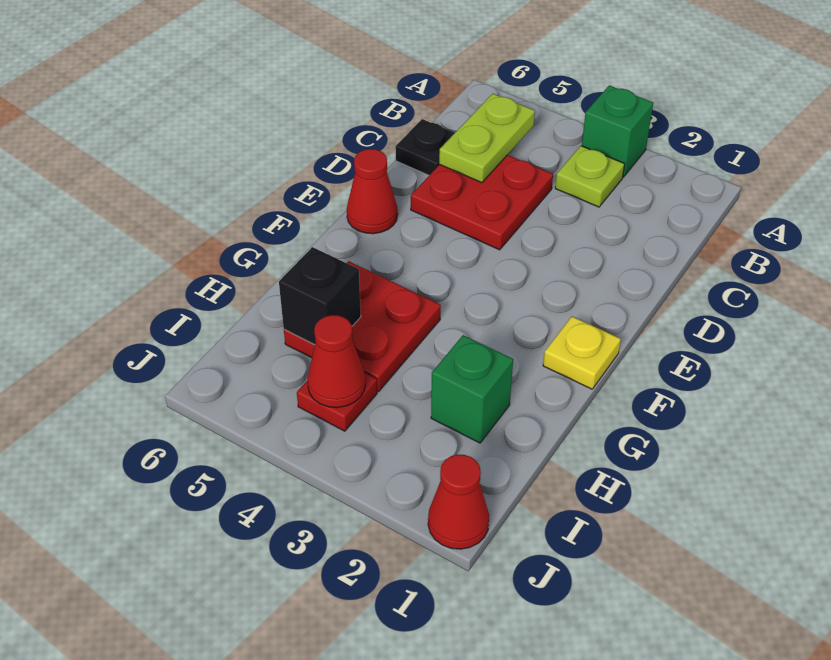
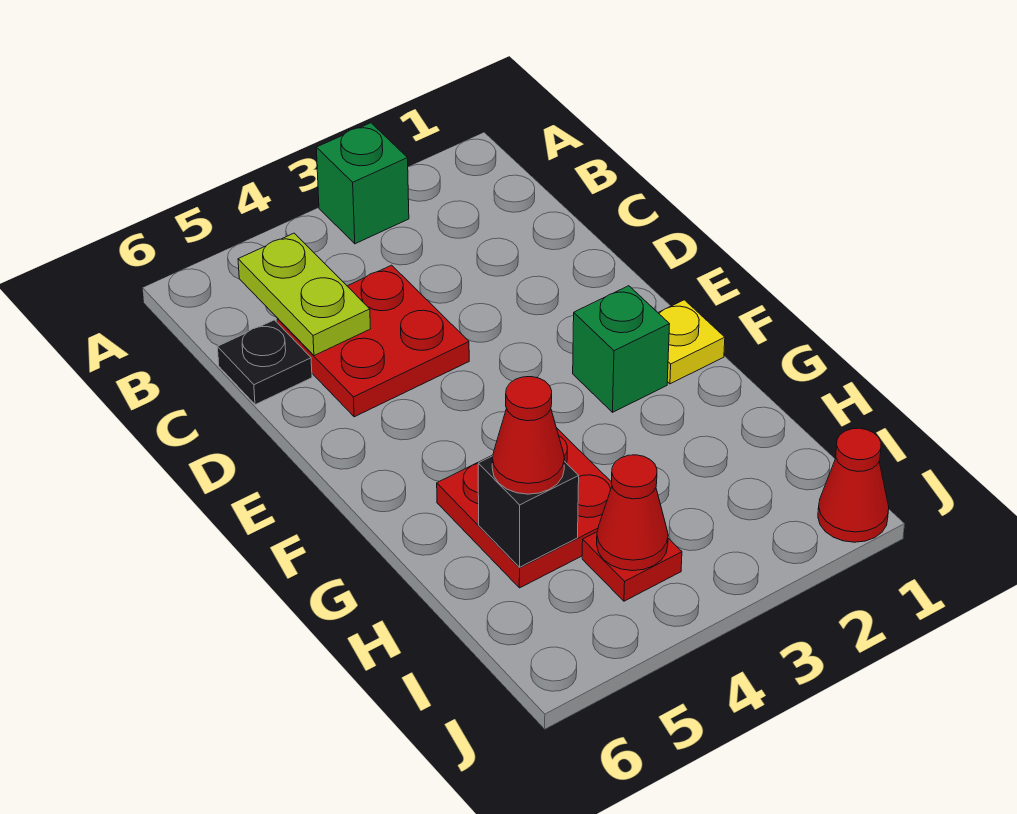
lime 1x1 plate [555,146,624,207] -> none
red 1x1 cone [347,149,398,234] -> red 1x1 cone moved to [492,377,565,494]
green 1x1 brick [431,335,513,443] -> green 1x1 brick moved to [573,286,670,412]

